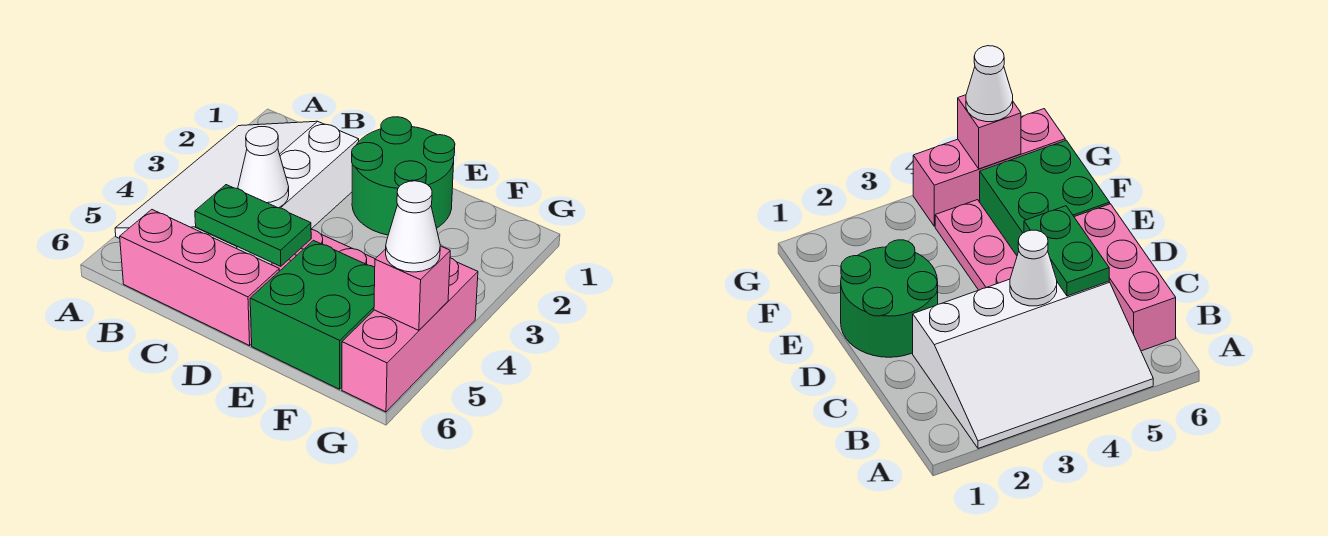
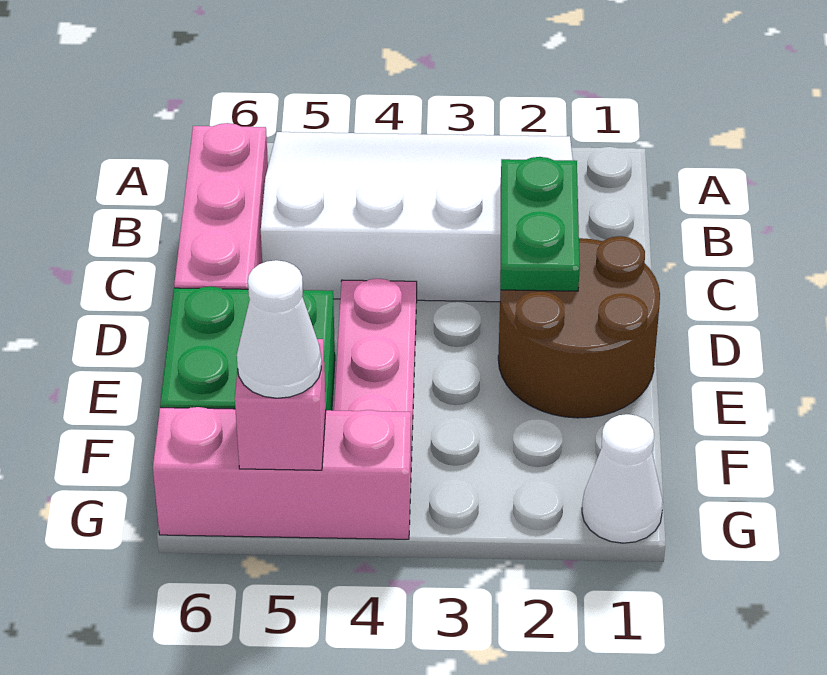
white 1x1 cone [238,127,289,208] -> white 1x1 cone moved to [582,414,663,543]
green 1x2 plate [195,185,311,266] -> green 1x2 plate moved to [500,157,580,291]
green 2x2 round brick [352,117,455,235] -> brown 2x2 round brick [498,236,660,418]

